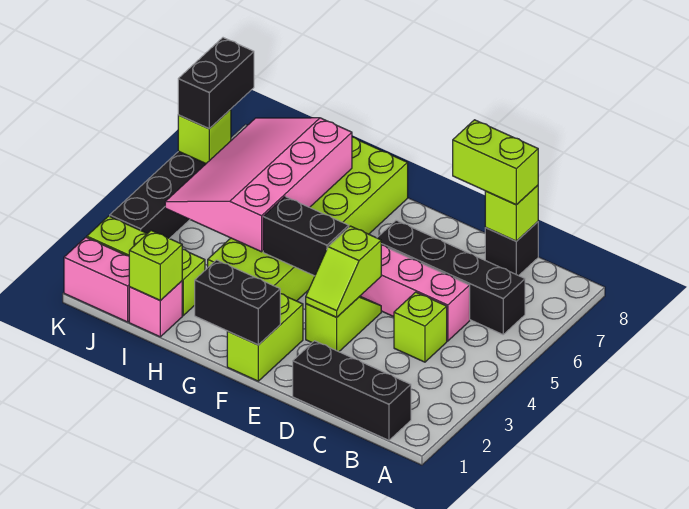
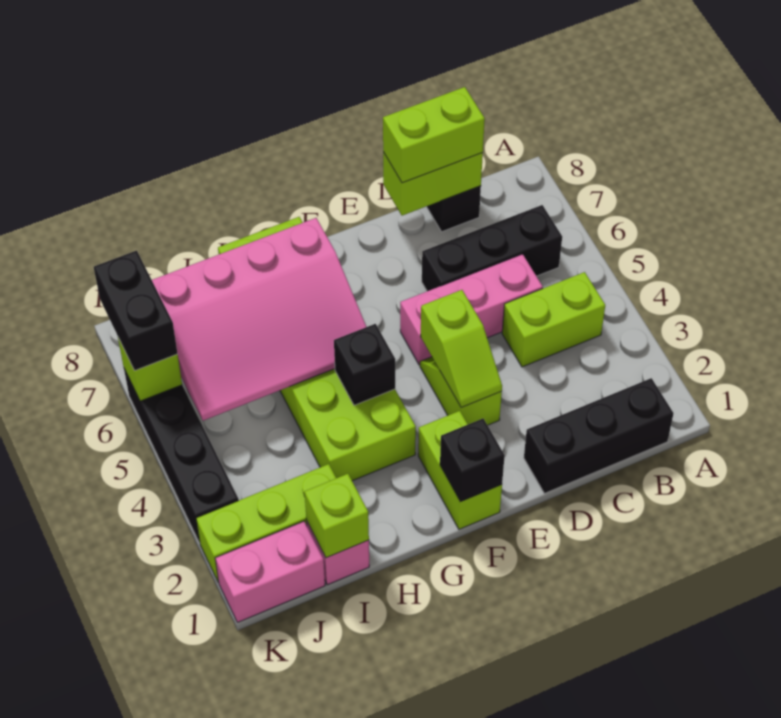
black 1x4 brick [377,220,525,334] -> black 1x3 brick [422,205,562,291]
lime 1x1 brick [394,292,447,362] -> lime 1x2 brick [502,272,605,367]
lime 1x1 brick [485,185,538,241] -> lime 1x2 brick [383,152,483,216]
black 1x2 brick [195,260,280,345] -> black 1x1 brick [440,419,505,502]
black 1x2 brick [263,197,349,276] -> black 1x1 brick [334,324,395,405]
pink 3x4 slope [165,118,352,252] -> pink 3x4 slope turned to [152,218,366,421]

